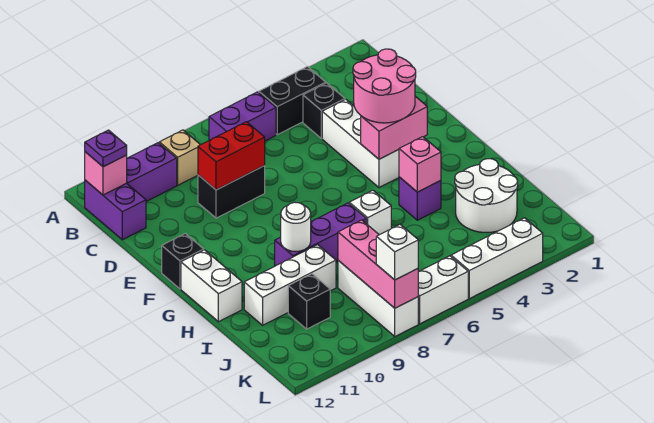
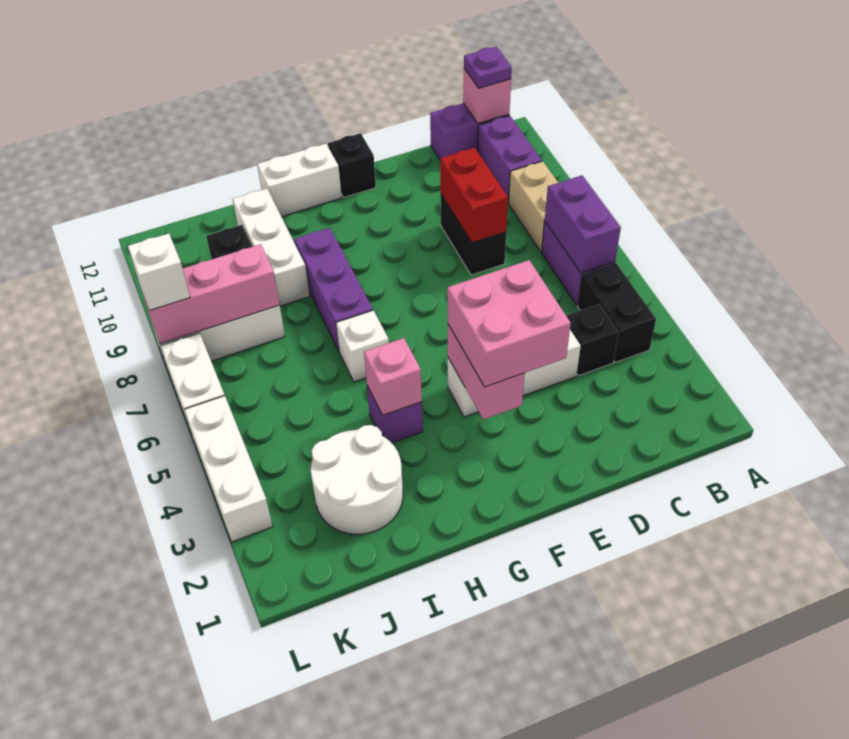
none -> purple 1x2 brick [545,175,621,273]
tan 1x1 brick [159,130,200,185] -> tan 1x2 brick [509,161,558,252]
pink 2x2 round brick [353,49,416,123] -> pink 2x2 brick [447,260,571,387]
white 1x1 round brick [281,202,311,252] -> none

